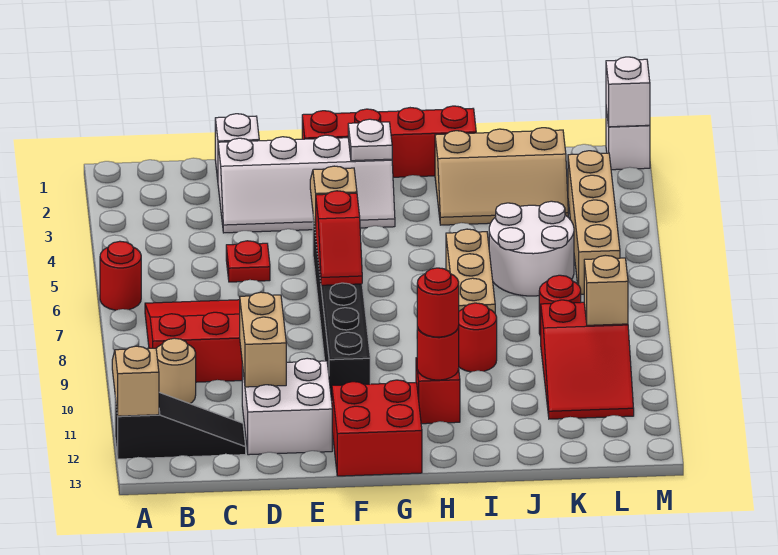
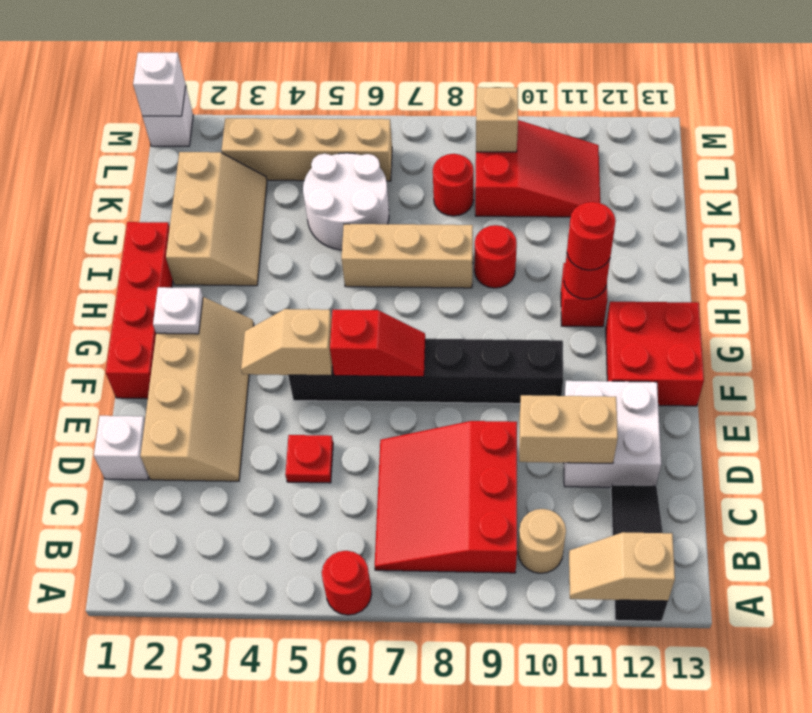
white 2x4 slope [218,135,395,233] -> tan 2x4 slope [141,297,254,481]

